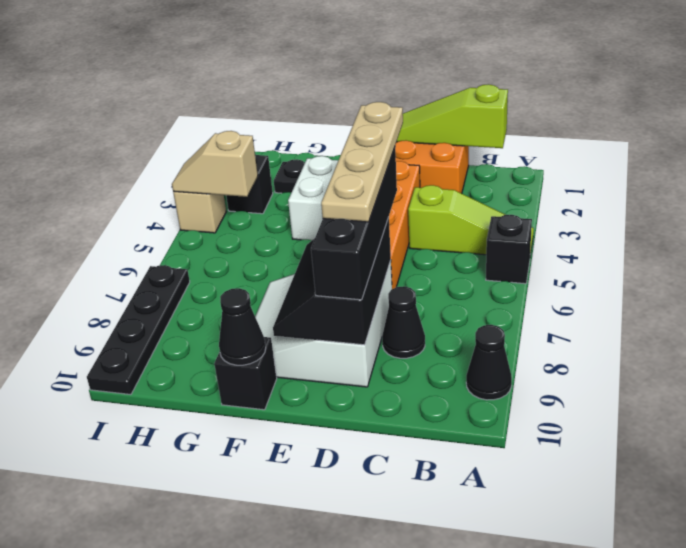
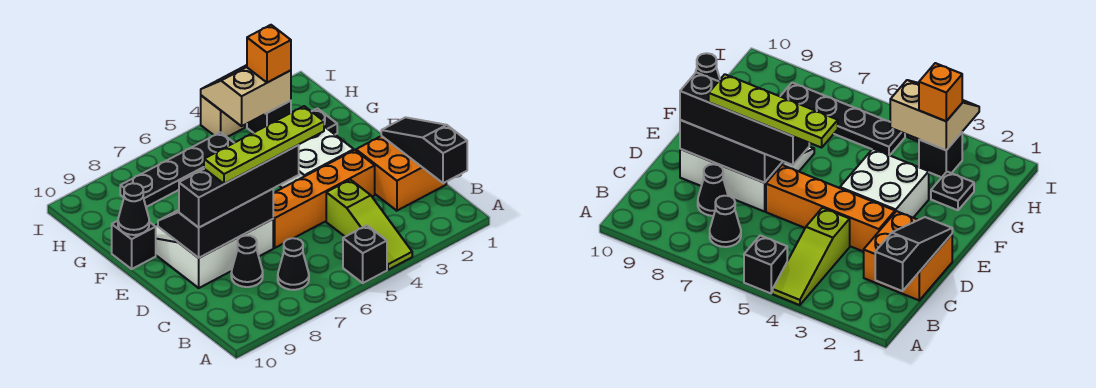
black 1x1 cone [466,325,512,400] -> black 1x1 cone moved to [278,238,309,290]
lime 1x3 slope [397,84,508,148] -> black 1x3 slope [381,117,467,183]
tan 1x4 plate [321,102,403,222] -> lime 1x4 plate [204,106,324,184]
none -> orange 1x1 brick [247,25,291,83]
tan 1x2 slope [172,131,258,197] -> tan 2x2 slope [201,65,291,126]
black 1x4 plate [87,265,190,395] -> black 1x4 plate moved to [120,132,234,207]

